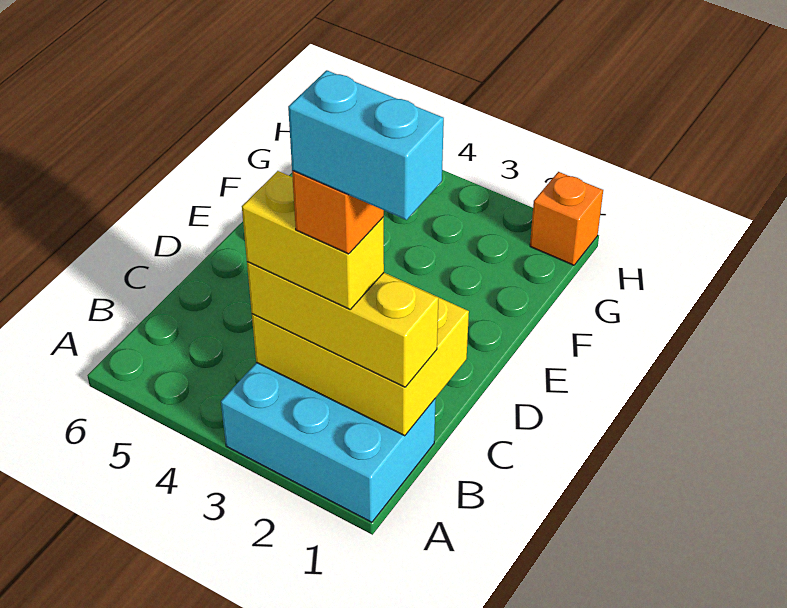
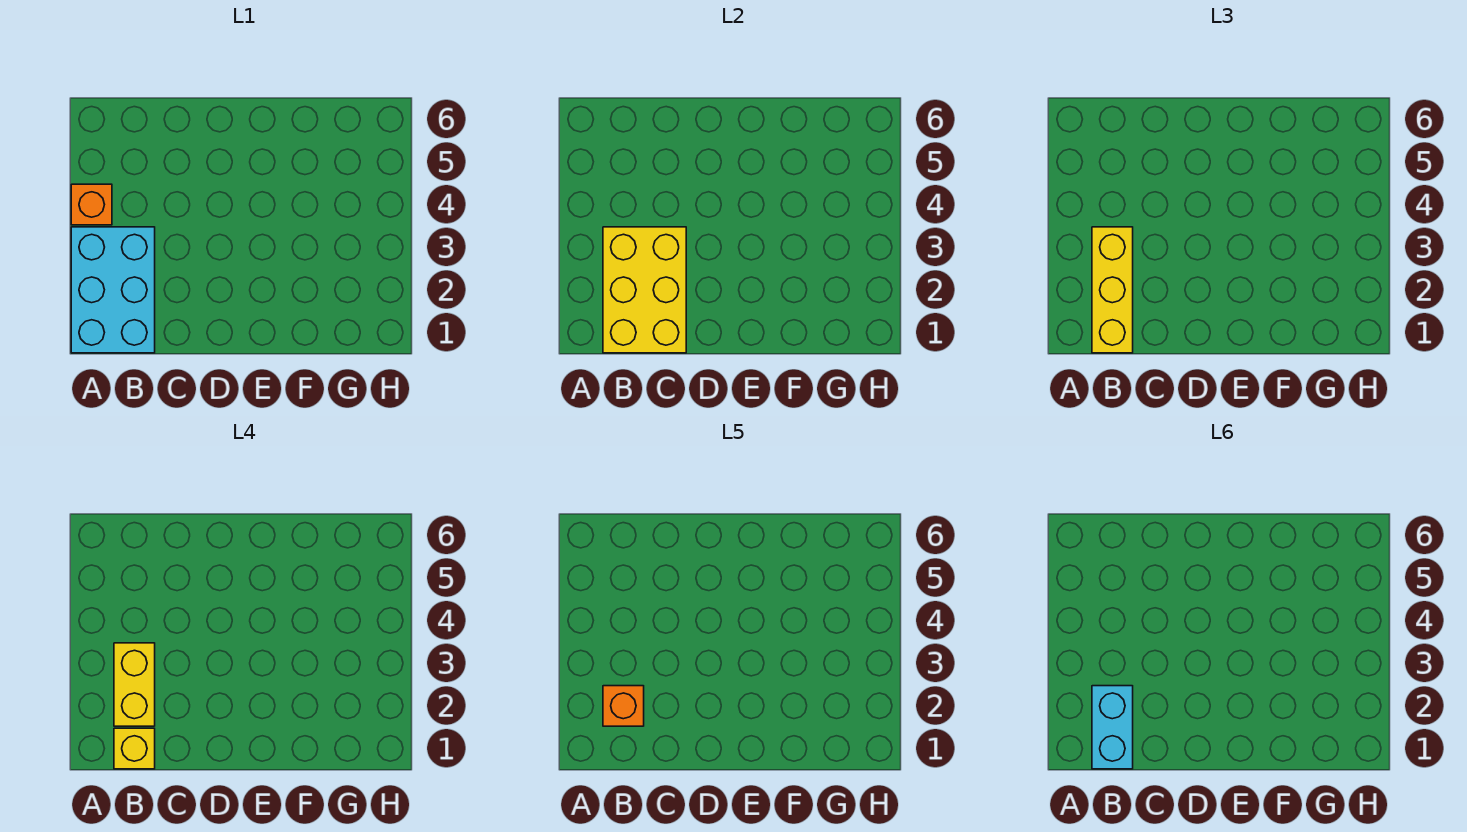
none -> yellow 1x1 brick [114,728,155,769]
orange 1x1 brick [530,172,603,265] -> orange 1x1 brick moved to [71,184,112,225]

